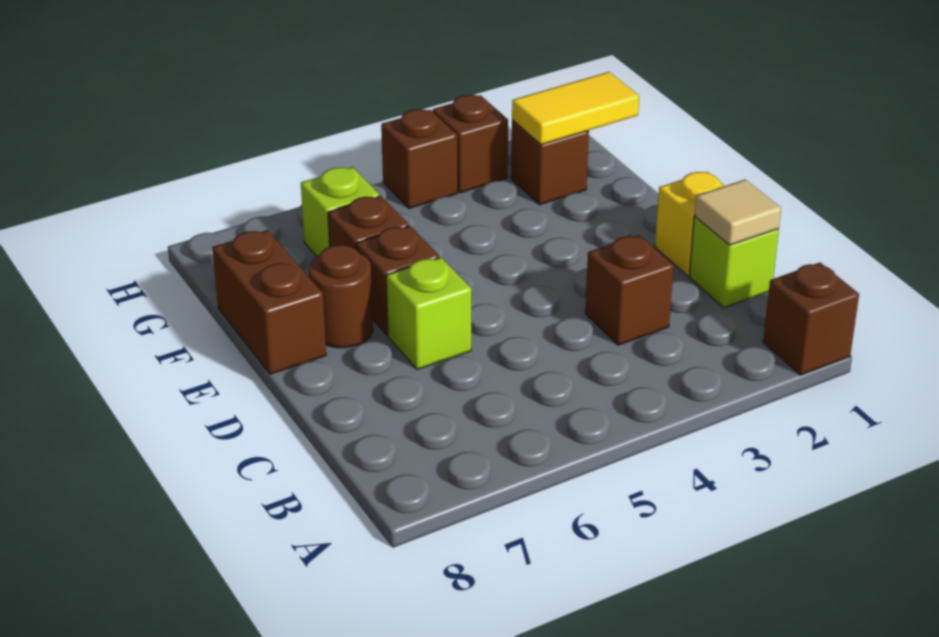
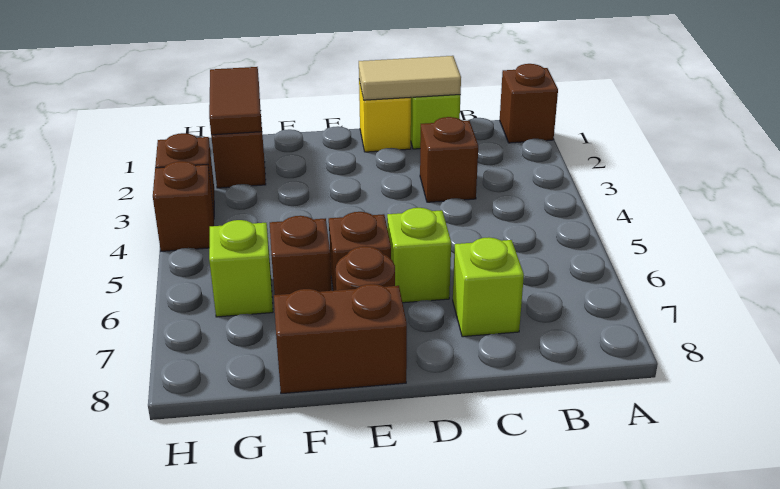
tan 1x1 tile [694,180,781,245] -> tan 1x2 tile [359,56,461,100]
none -> lime 1x1 brick [453,237,524,337]
yellow 1x2 tile [512,72,639,145] -> brown 1x2 tile [209,67,262,135]

